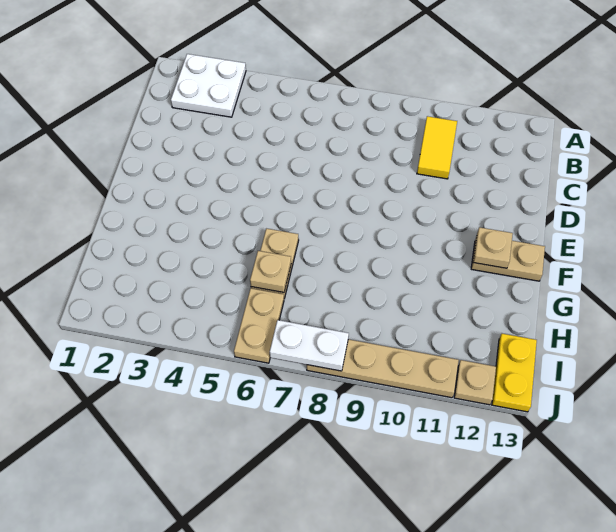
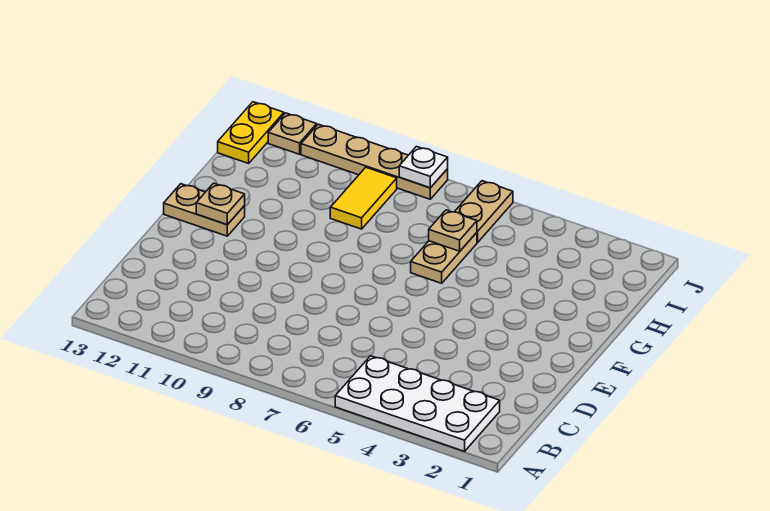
white 2x2 plate [171,54,246,117] -> white 2x4 plate [335,356,500,451]
yellow 1x2 tile [417,116,457,179] -> yellow 1x2 tile moved to [330,167,397,229]
white 1x2 plate [270,320,349,371] -> white 1x1 plate [399,147,448,188]

